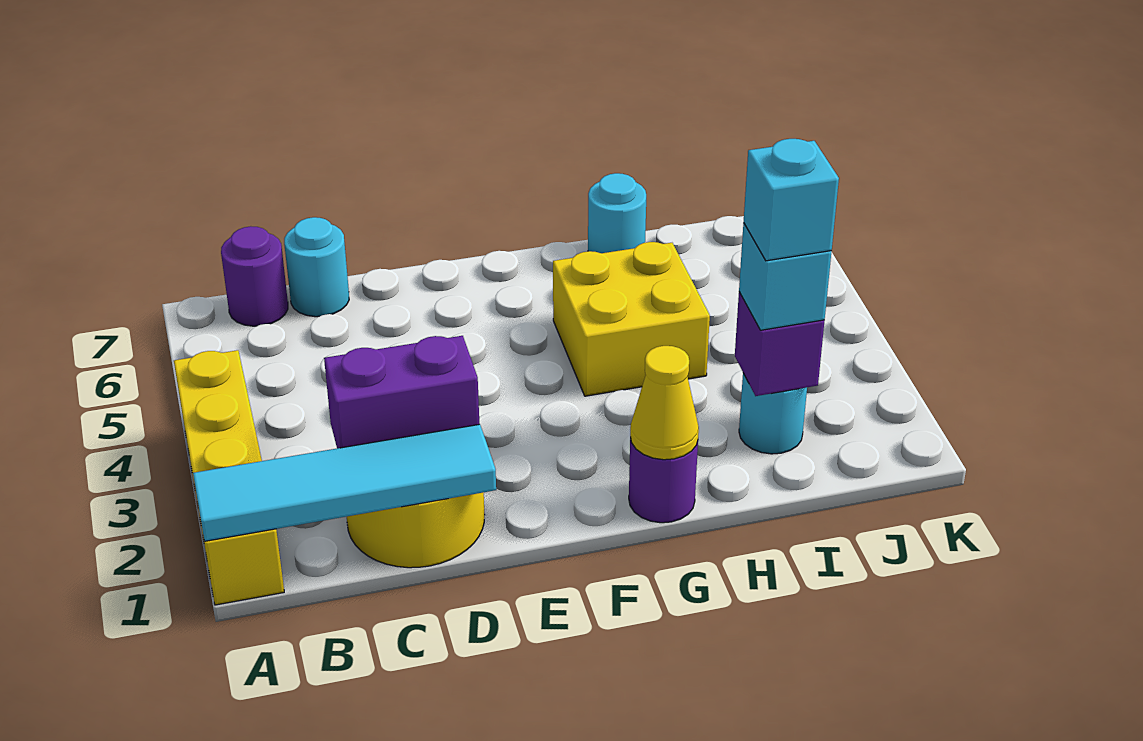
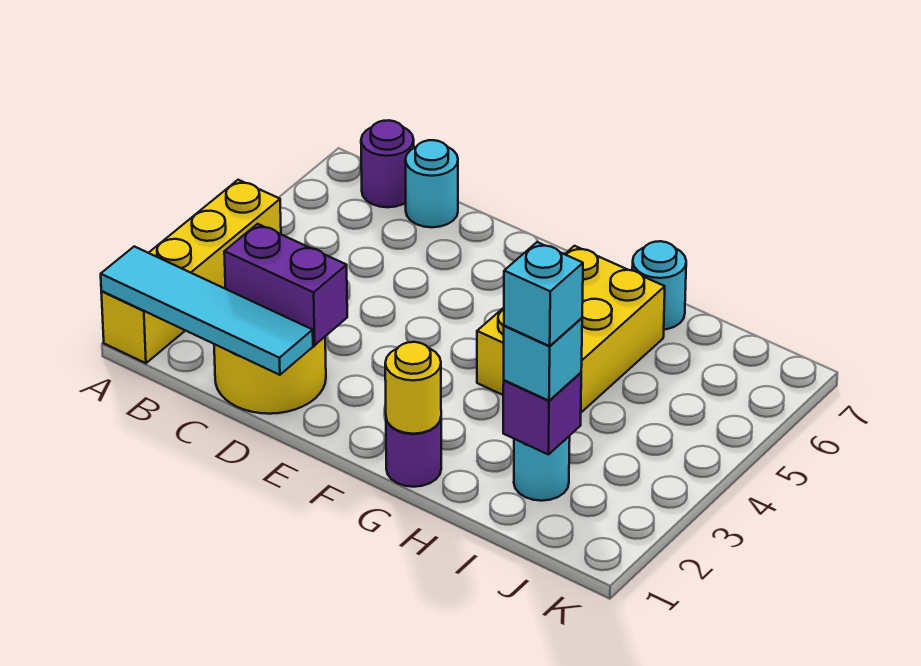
yellow 1x1 cone [630,346,699,460] -> yellow 1x1 round brick [385,342,441,434]
yellow 2x2 brick [553,242,710,396] -> yellow 2x3 brick [477,246,665,412]

